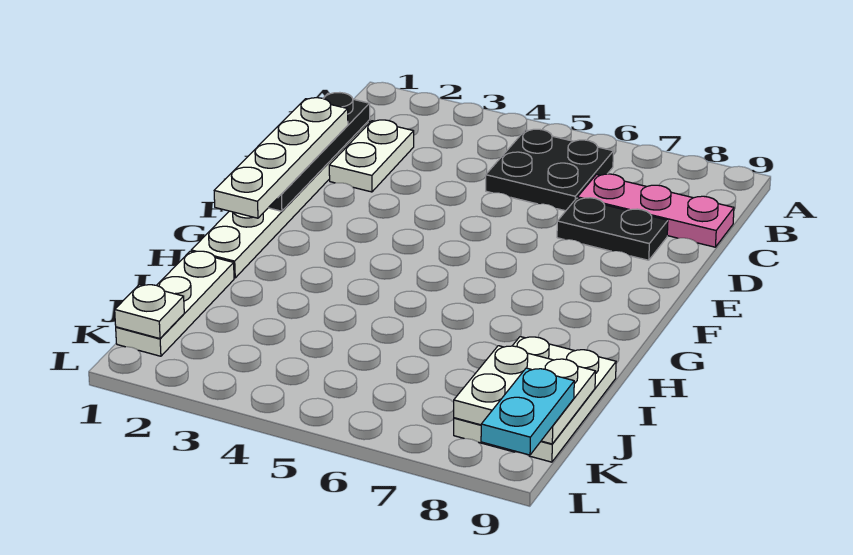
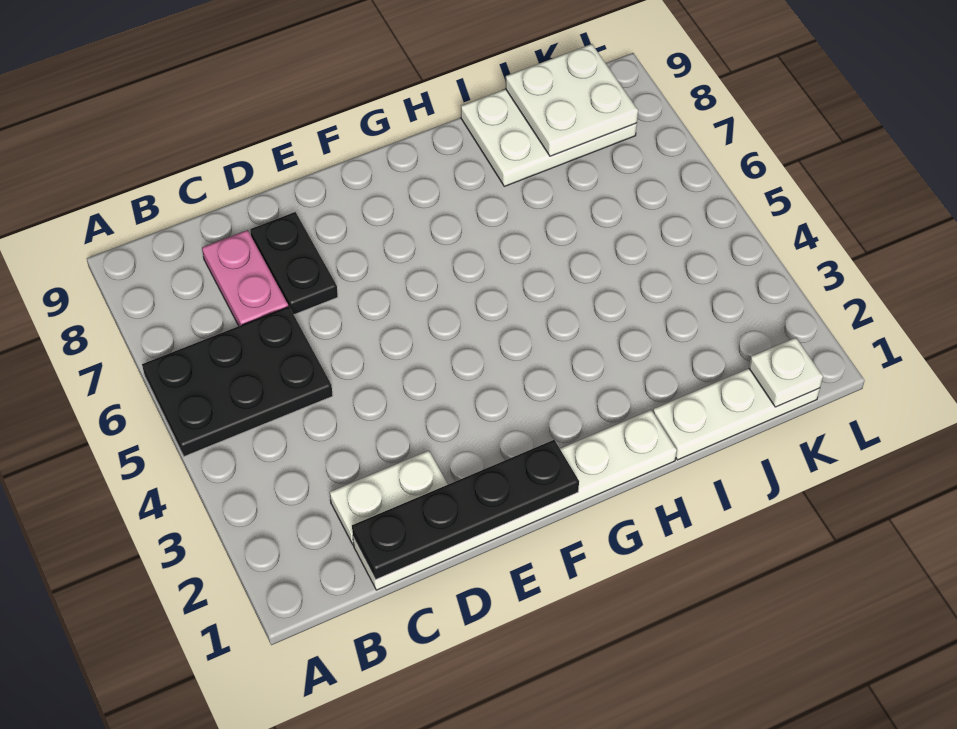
black 2x2 plate [486,129,613,211] -> black 2x3 plate [142,307,333,456]
pink 1x3 plate [578,174,734,247] -> pink 1x2 plate [202,230,288,326]
white 1x4 plate [214,98,348,218] -> none
cyan 1x2 plate [481,368,574,455] -> none

